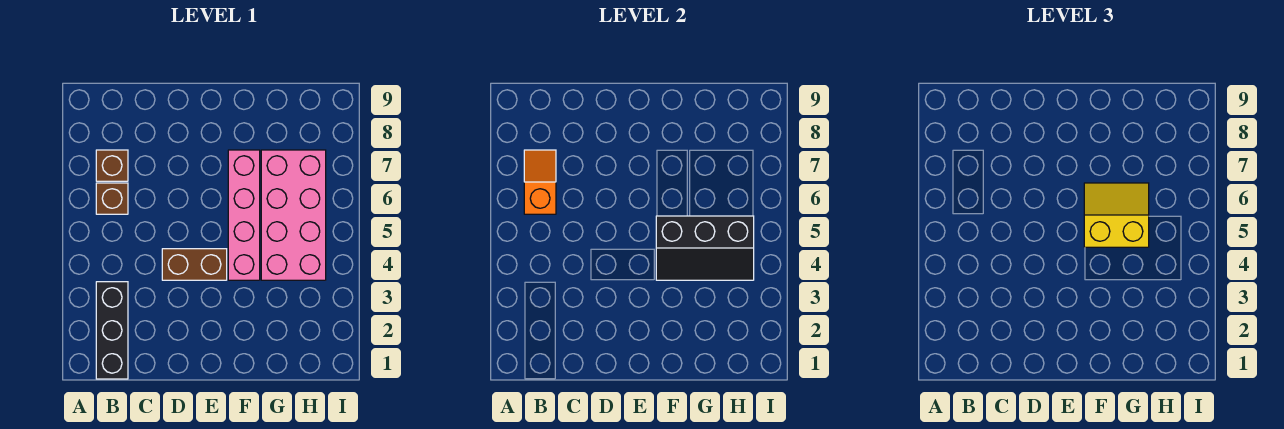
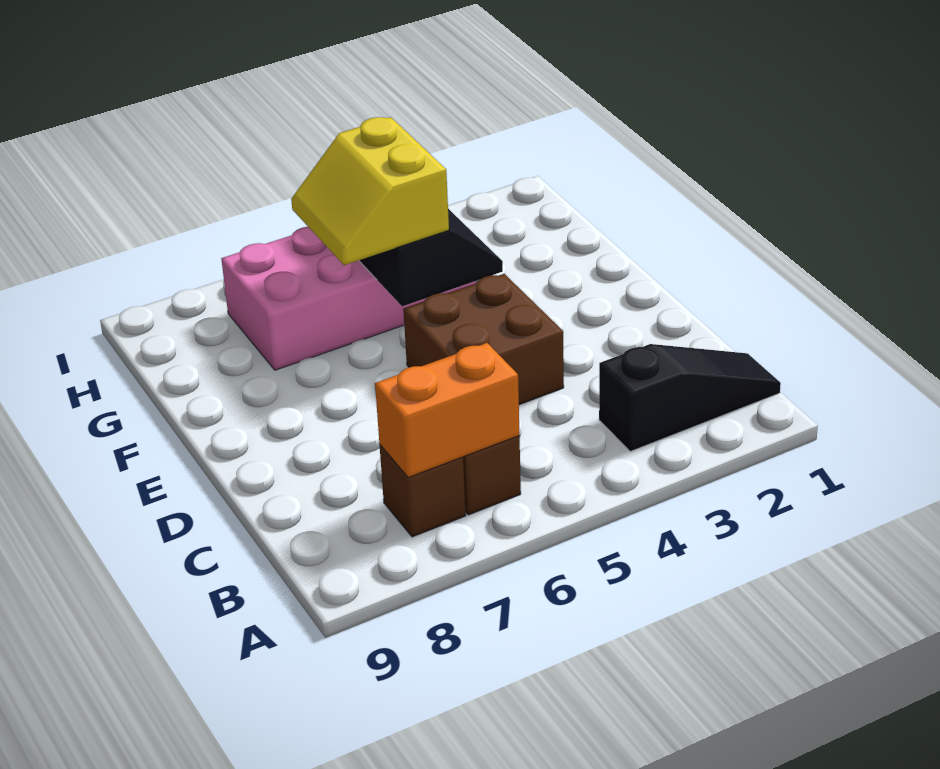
black 1x3 brick [96,282,128,379] -> black 1x3 slope [599,344,781,451]
orange 1x2 slope [524,150,556,214] -> orange 1x2 brick [375,343,520,478]
brown 1x2 brick [162,249,227,280] -> brown 2x2 brick [403,274,564,405]
pink 1x4 brick [228,150,260,280] -> none

